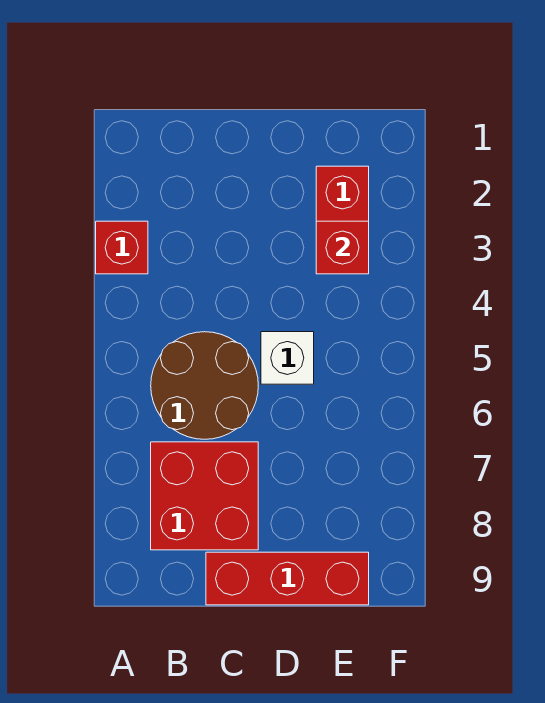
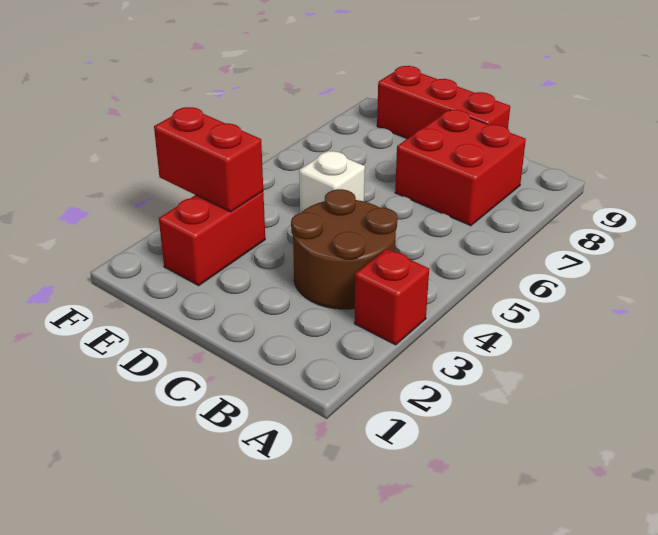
brown 2x2 round brick [151,332,258,439] -> brown 2x2 round brick moved to [291,189,397,309]
red 1x1 brick [316,221,369,274] -> red 1x2 brick [154,107,263,212]

